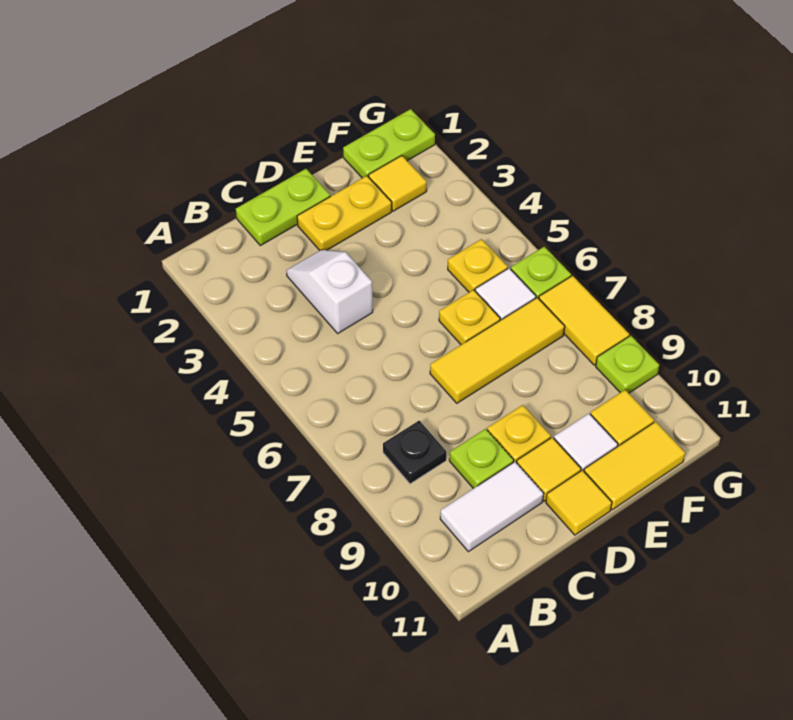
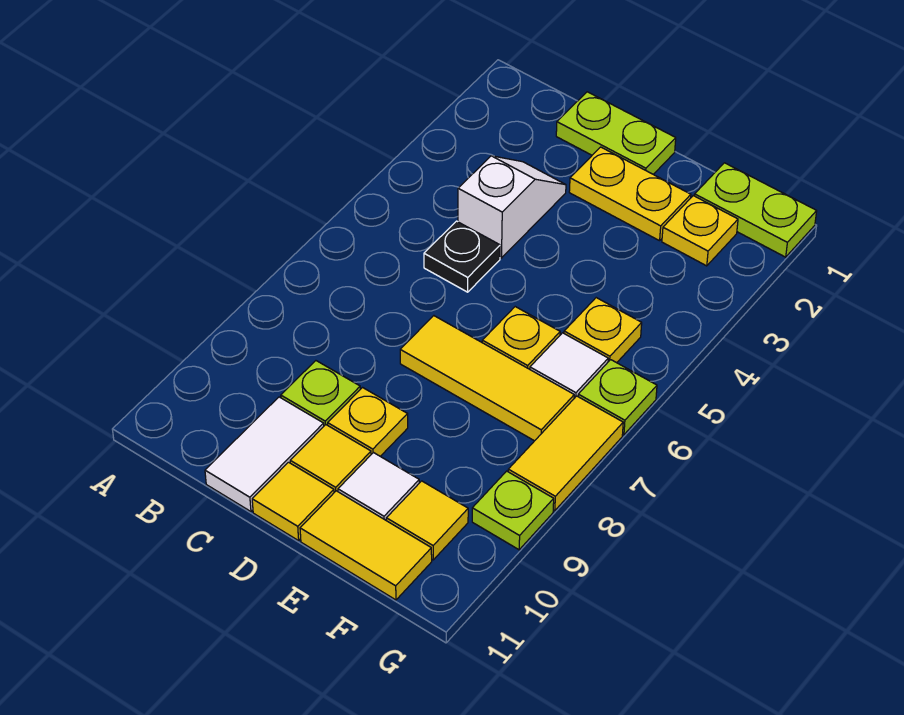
black 1x1 plate [383,421,447,484] -> black 1x1 plate moved to [424,221,500,292]
white 1x2 tile [440,462,544,552] -> white 1x2 tile turned to [205,397,324,512]
yellow 1x1 tile [369,156,427,211] -> yellow 1x1 plate [662,196,738,266]

